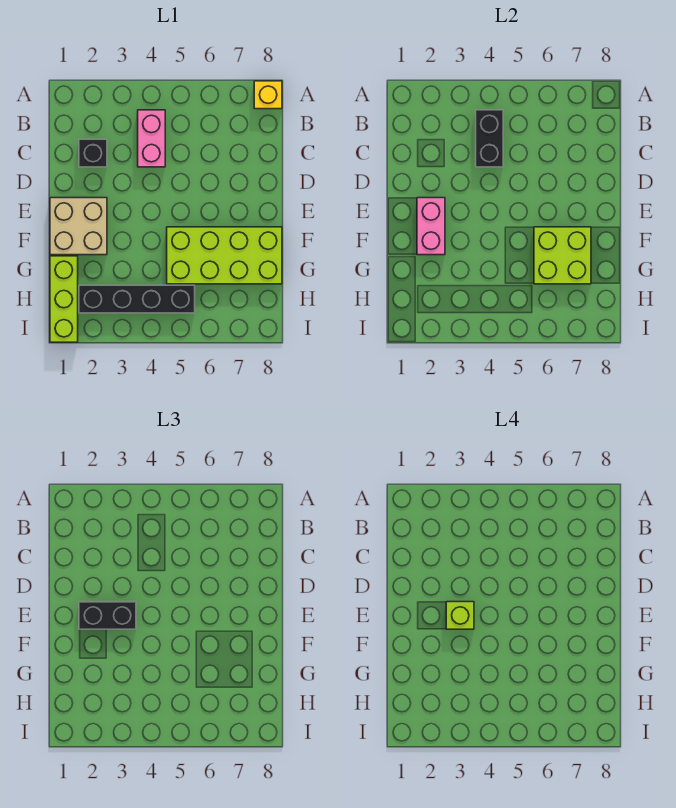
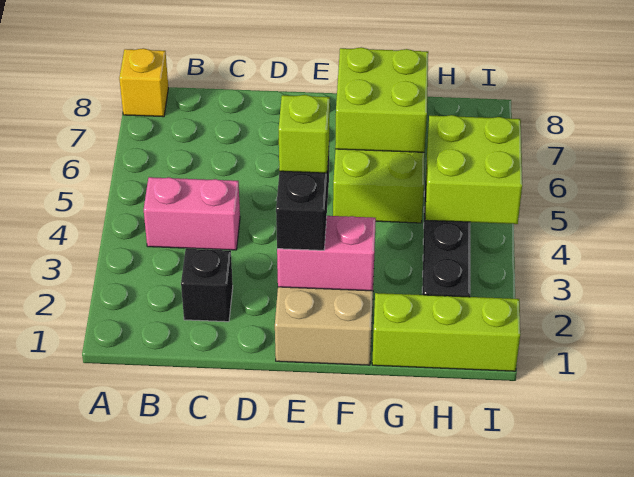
black 1x2 brick [476,110,503,167] -> none
none -> lime 2x2 brick [425,115,522,224]

